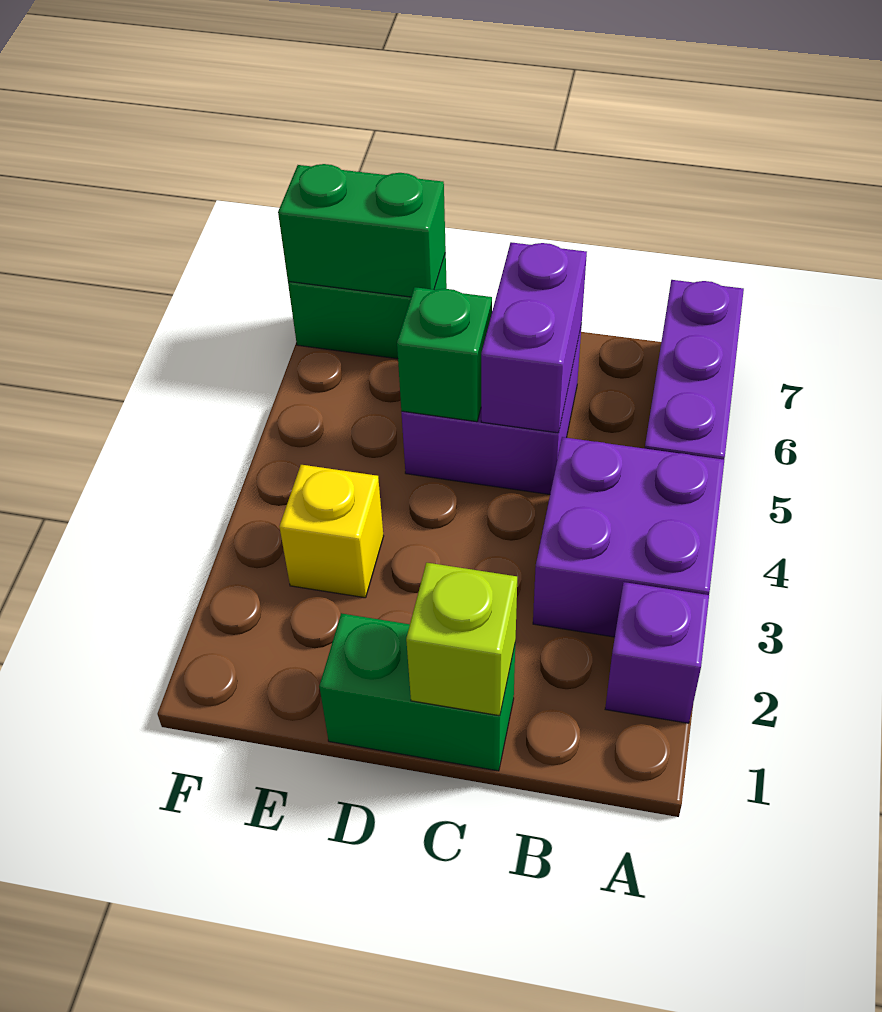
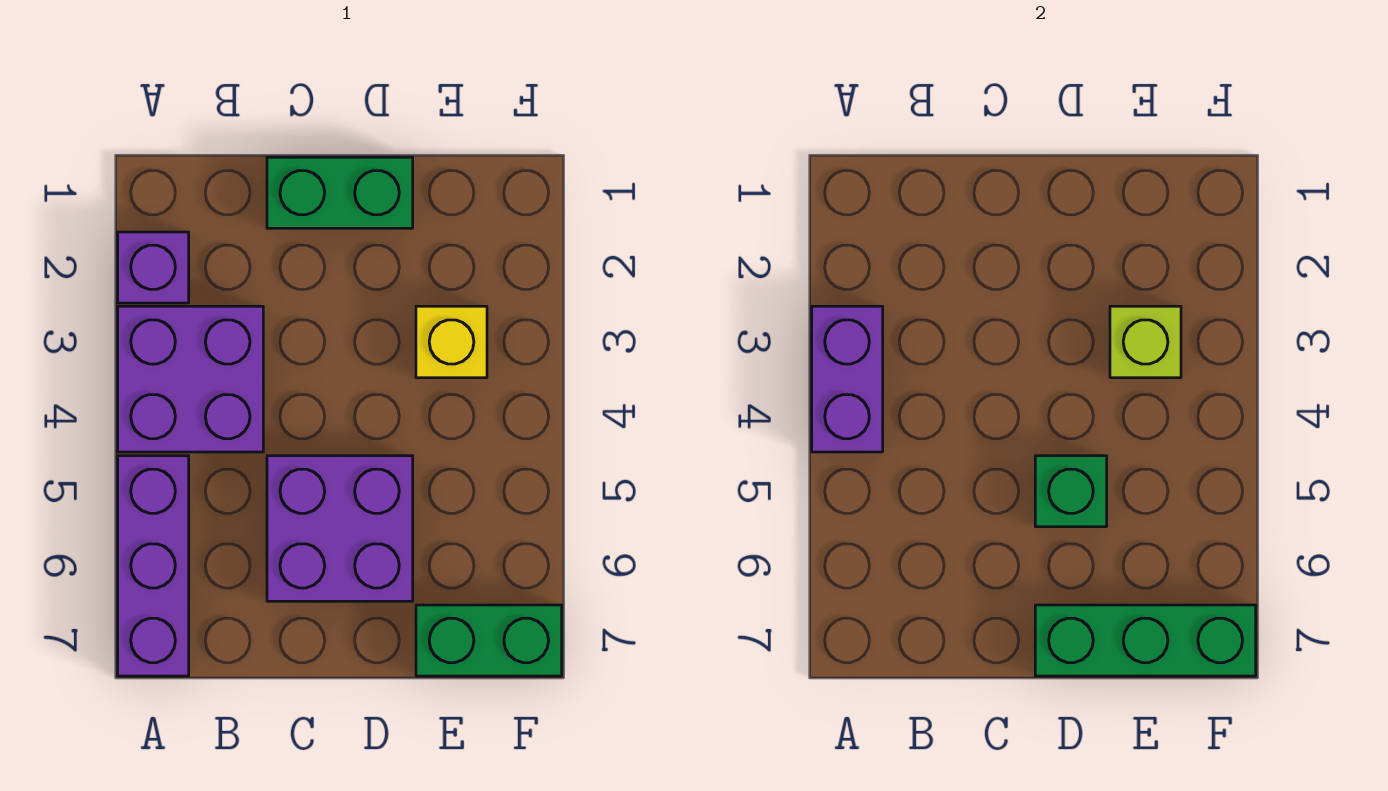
lime 1x1 brick [406,563,517,716] -> lime 1x1 brick moved to [1110,306,1181,378]
purple 1x2 brick [481,242,587,433] -> purple 1x2 brick moved to [812,306,883,452]
green 1x2 brick [278,164,446,297] -> green 1x3 brick [1035,605,1256,676]

